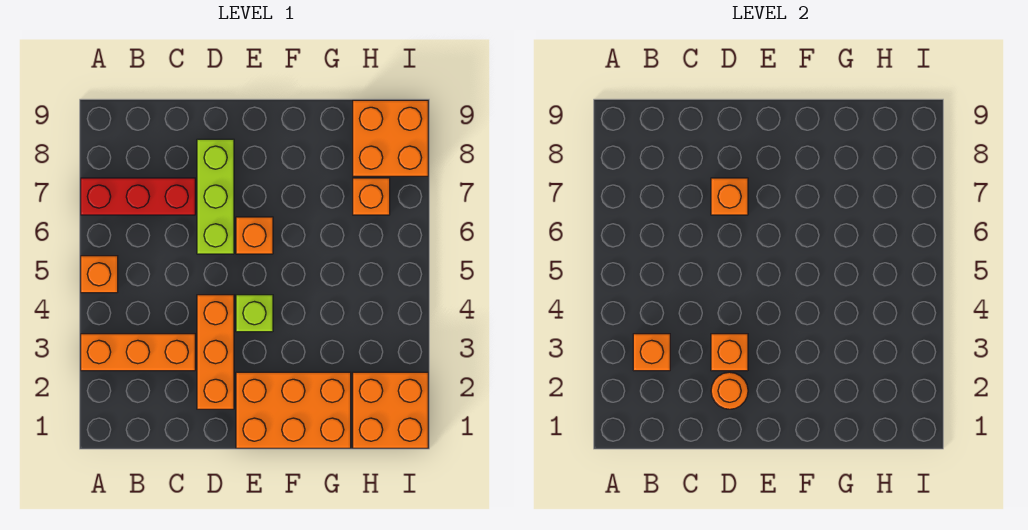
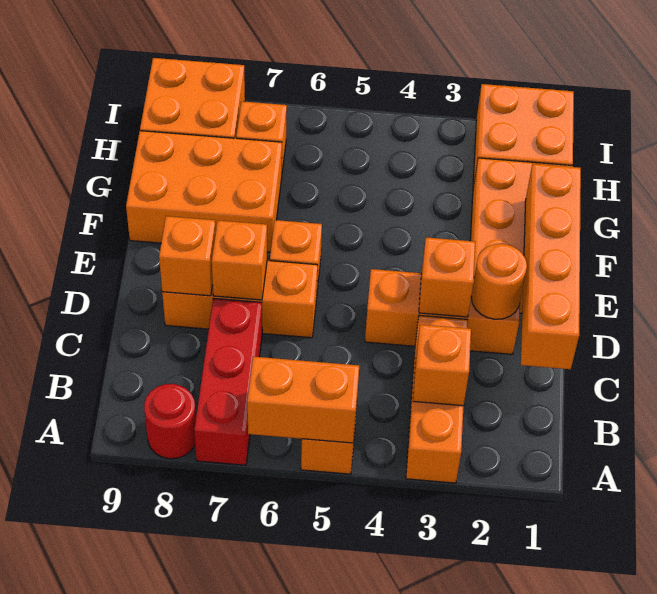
none -> orange 1x2 brick [247,357,359,443]
none -> red 1x1 round brick [144,384,196,459]
none -> orange 1x4 brick [521,164,581,369]
lime 1x3 brick [197,139,234,254] -> orange 1x3 brick [162,261,318,338]
none -> orange 1x1 brick [159,216,216,296]
lime 1x1 brick [236,295,273,332] -> none
none -> orange 2x3 brick [126,131,282,252]

